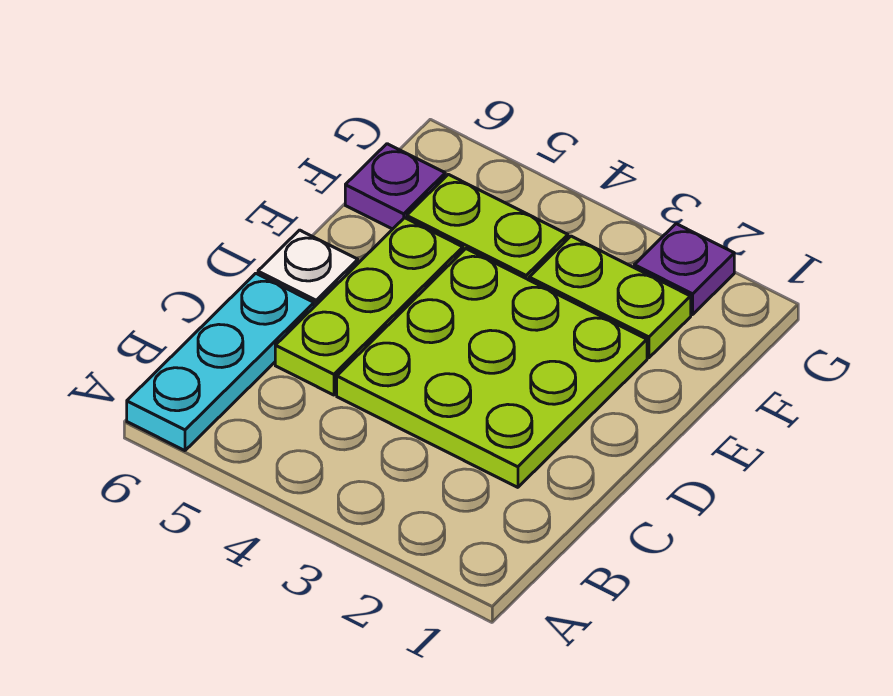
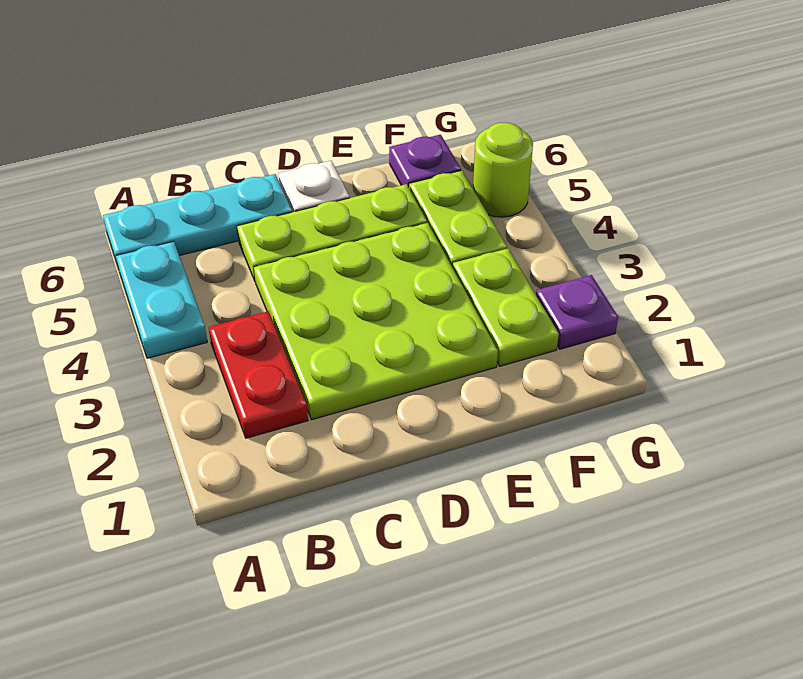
none -> cyan 1x2 plate [116,241,207,358]
none -> red 1x2 plate [209,311,308,438]
none -> lime 1x1 round brick [473,123,533,217]

